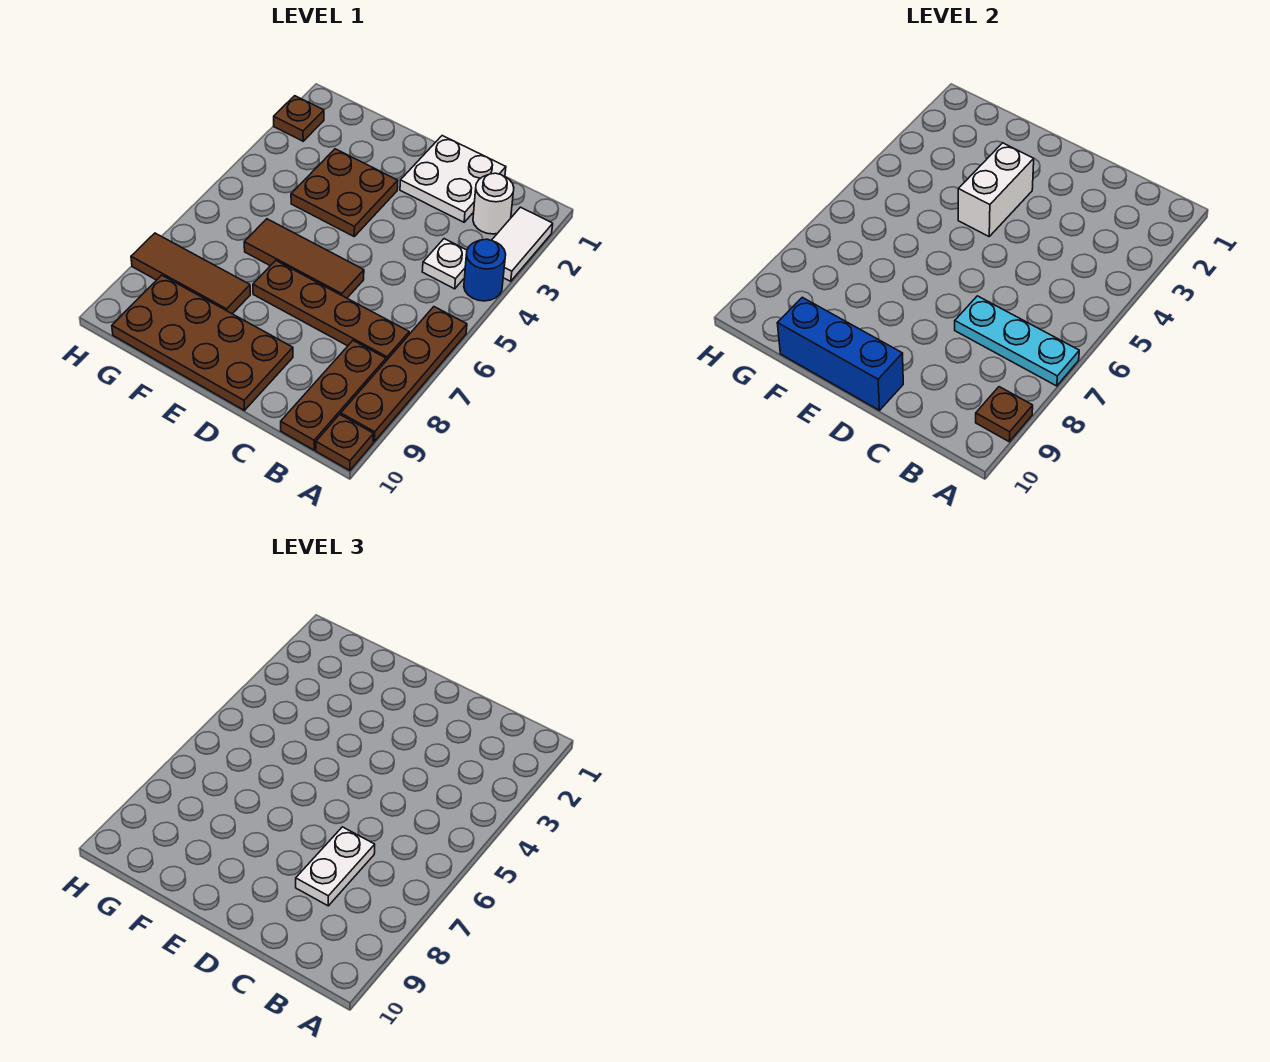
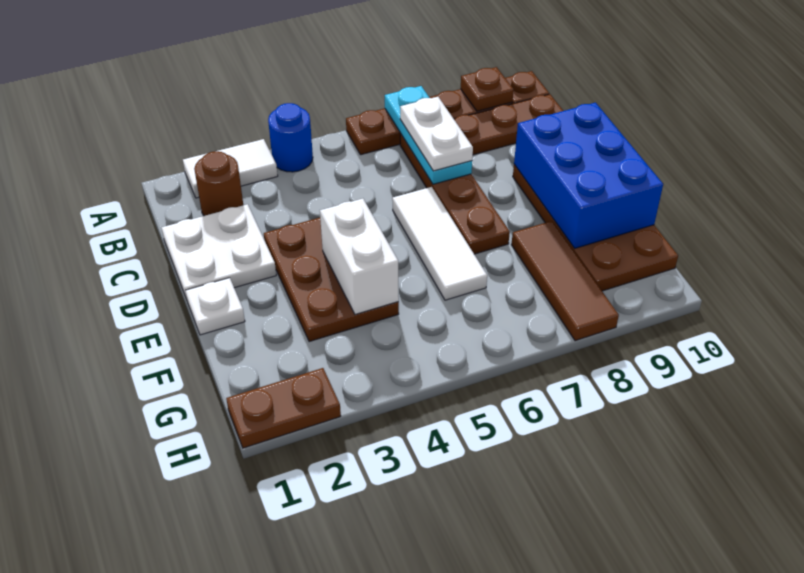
white 1x1 round brick [473,173,514,234] -> brown 1x1 round brick [194,151,243,216]
white 1x1 plate [422,239,467,289] -> white 1x1 plate moved to [185,278,245,335]
white 1x2 plate [296,827,375,906] -> white 1x2 plate turned to [400,97,473,171]
brown 1x3 tile [244,219,364,298] -> white 1x3 tile [392,187,487,300]
blue 1x3 brick [777,297,903,410] -> blue 2x3 brick [514,103,663,248]
brown 2x2 plate [291,149,398,236] -> brown 2x3 plate [264,218,399,342]
white 1x2 brick [958,143,1034,236] -> white 1x2 brick turned to [320,199,399,314]
brown 1x1 plate [274,96,324,141] -> brown 1x2 plate [226,368,341,448]

